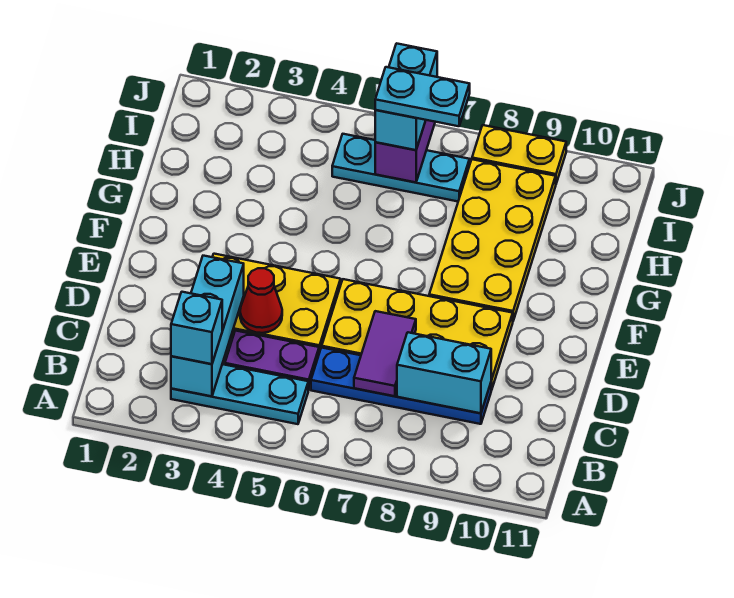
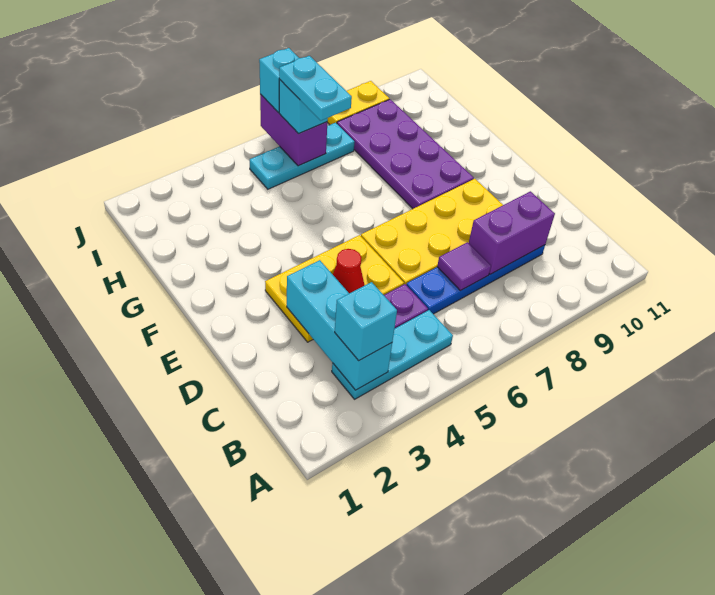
purple 1x2 tile [354,311,416,396] -> purple 1x1 tile [437,242,491,291]
cyan 1x2 brick [397,332,491,413] -> purple 1x2 brick [469,191,555,274]
yellow 2x4 plate [429,159,556,320] -> purple 2x4 plate [337,99,474,209]
cyan 1x2 plate [375,67,470,126] -> cyan 1x2 plate turned to [279,56,352,120]

